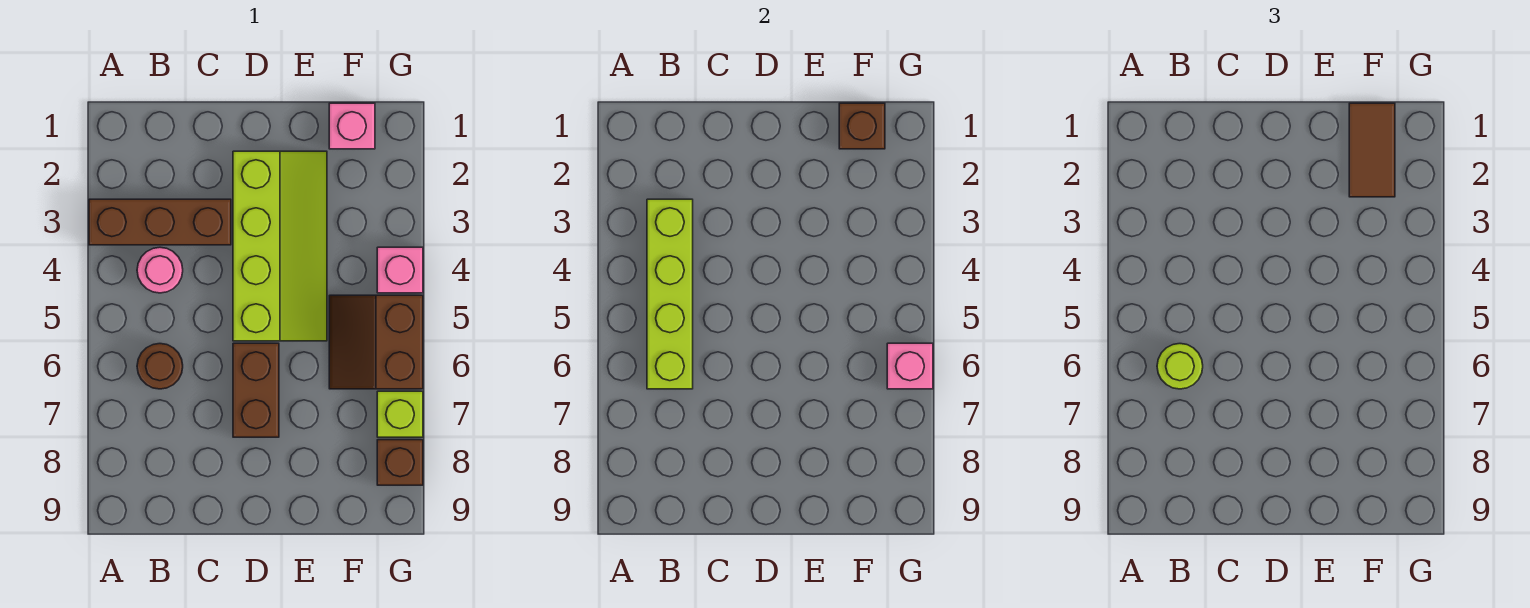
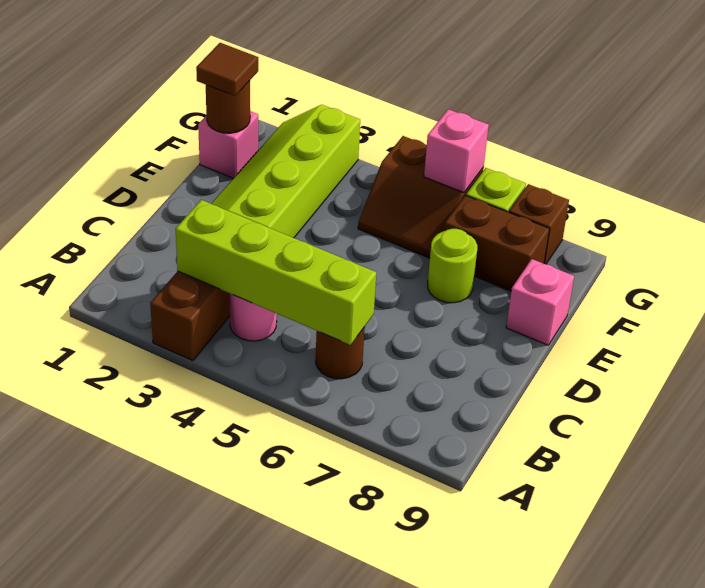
lime 1x1 round brick [1157,344,1203,389] -> lime 1x1 round brick moved to [428,229,477,303]
lime 2x4 slope [233,151,327,341] -> lime 2x4 slope turned to [211,105,360,238]
brown 1x2 brick [233,343,279,437] -> brown 1x2 brick moved to [444,195,550,291]
brown 1x1 brick [839,103,885,149] -> brown 1x1 round brick [206,81,250,133]
brown 1x2 tile [1349,103,1395,197] -> brown 1x1 tile [196,43,258,96]
pink 1x1 brick [377,247,423,293] -> pink 1x1 brick moved to [506,259,574,345]

